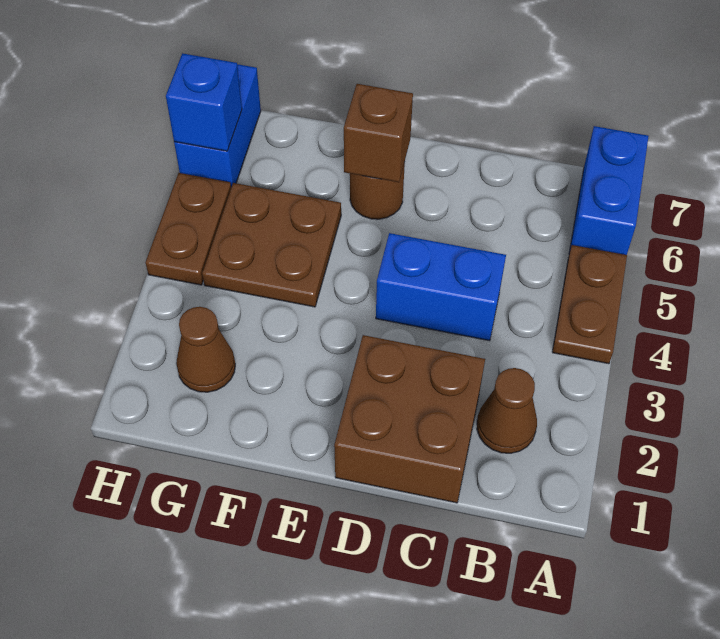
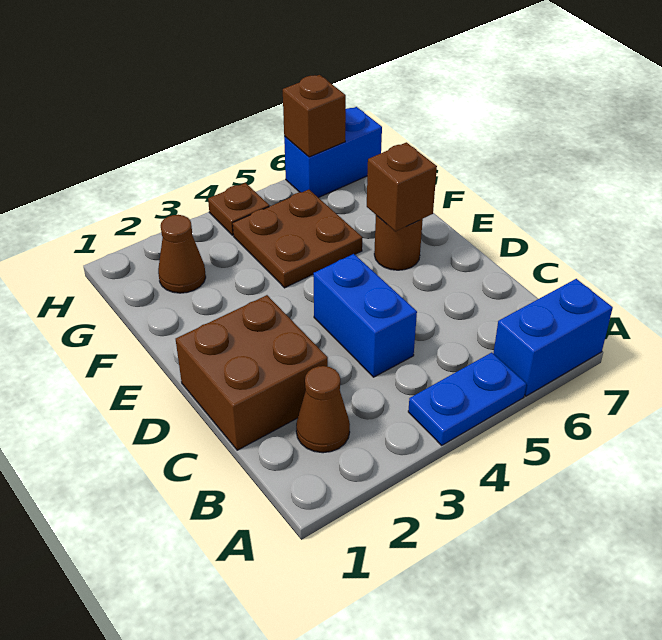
brown 1x2 plate [552,245,627,364] -> blue 1x2 plate [408,353,526,445]
brown 1x2 plate [146,173,231,285] -> brown 1x1 plate [208,183,269,235]
blue 1x1 brick [166,53,242,151] -> brown 1x1 brick [283,75,346,157]

